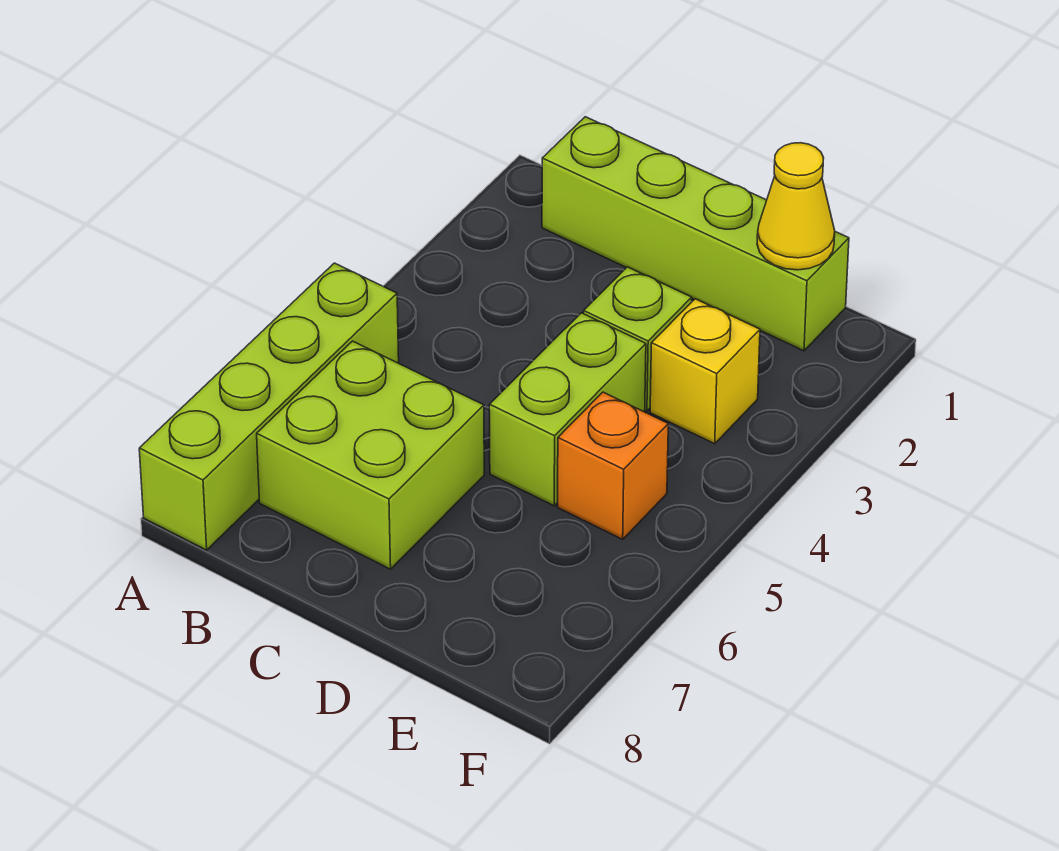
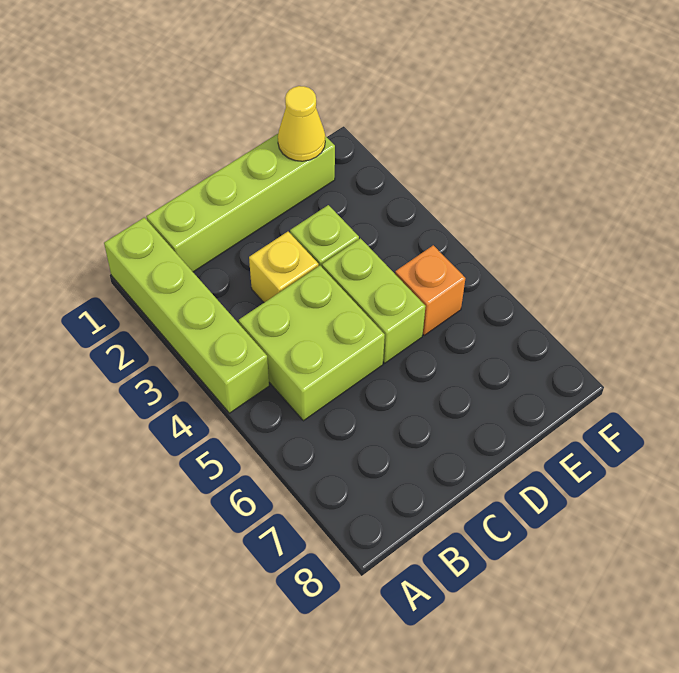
lime 1x4 brick [139,263,399,550] -> lime 1x4 brick moved to [104,218,269,413]
lime 2x2 brick [257,341,484,569] -> lime 2x2 brick moved to [239,266,385,421]
yellow 1x1 brick [650,299,760,444] -> yellow 1x1 brick moved to [249,232,319,302]

